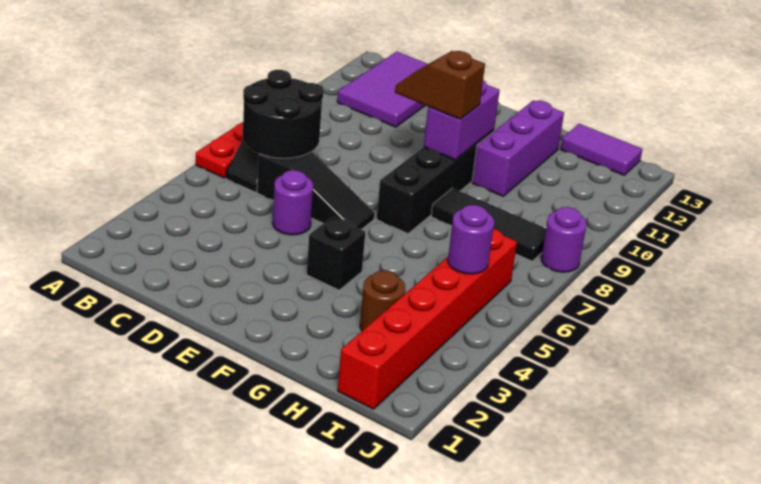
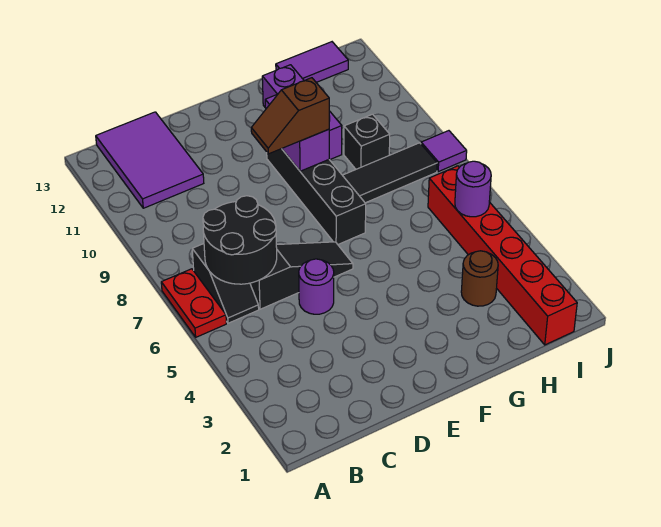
black 1x1 brick [307,217,365,290] -> black 1x1 brick moved to [344,114,390,169]
purple 1x1 round brick [541,207,587,272] -> purple 1x1 tile [421,131,467,172]

